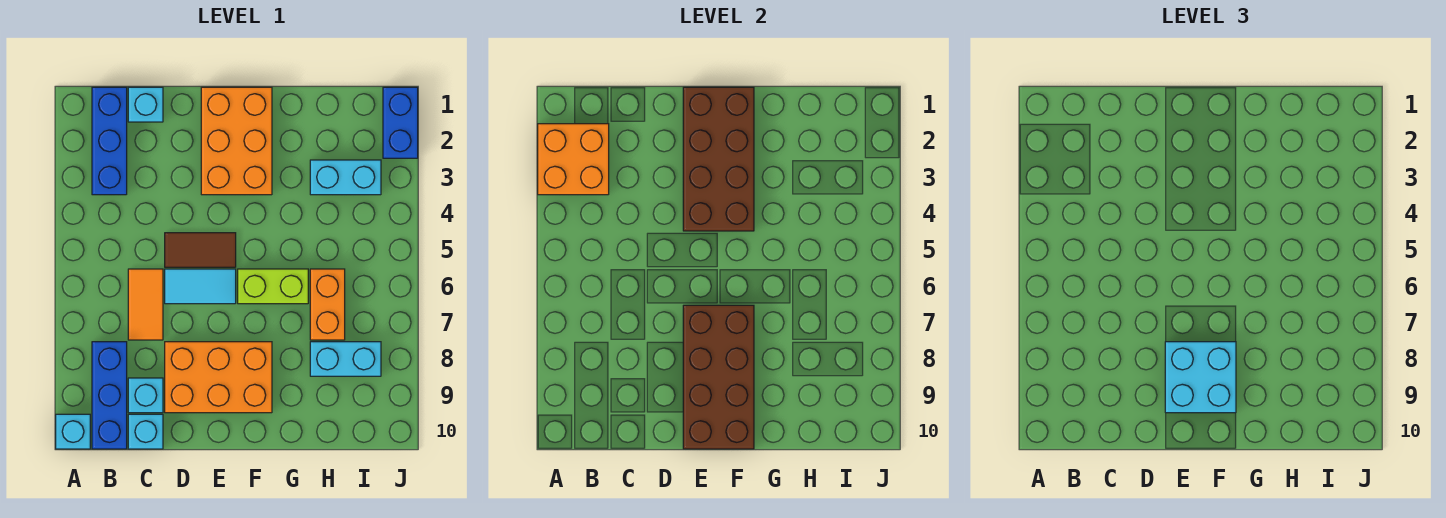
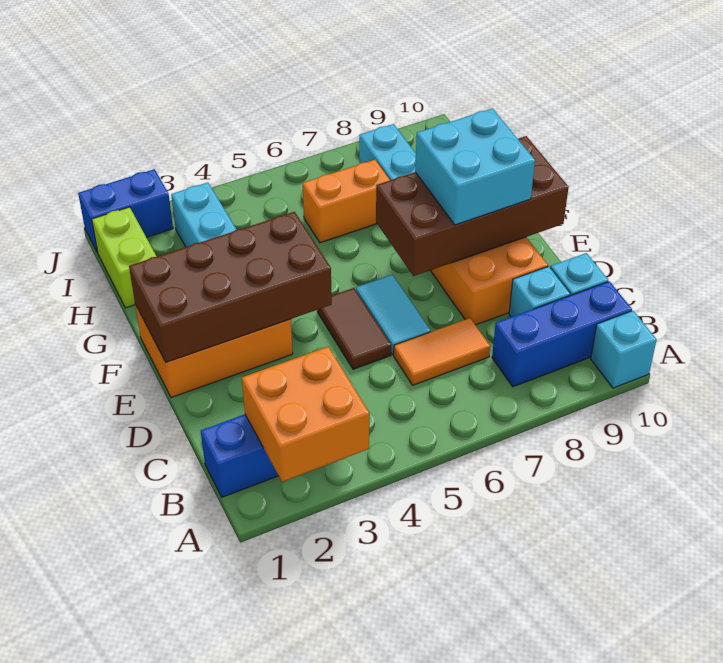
cyan 1x1 brick [128,87,163,122] -> none
lime 1x2 brick [238,269,308,304] -> lime 1x2 brick moved to [92,207,157,308]

